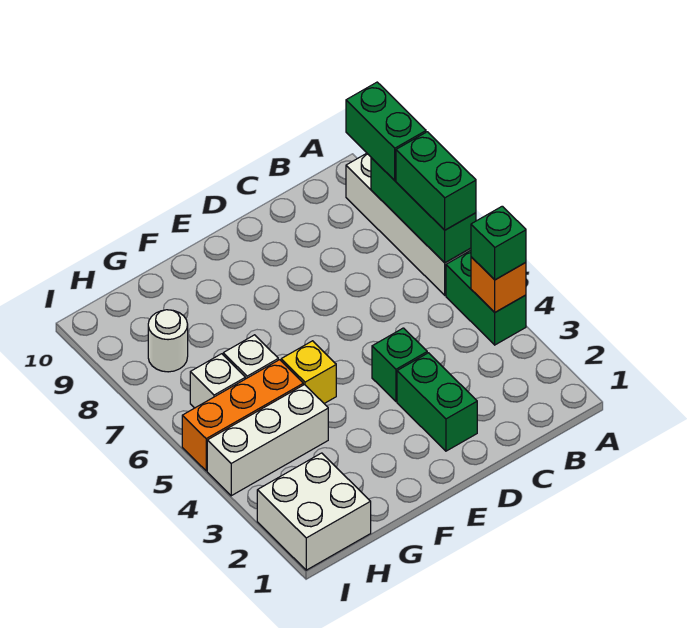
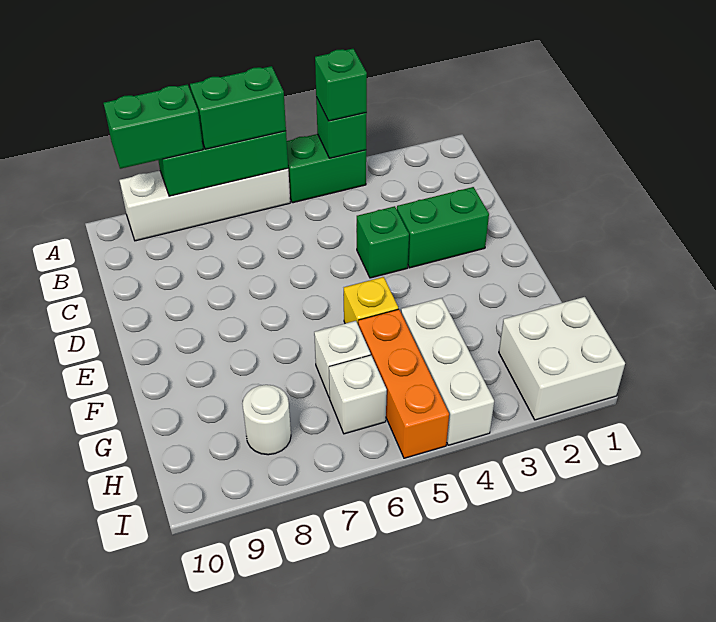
orange 1x1 brick [471,257,526,312] -> green 1x1 brick [316,97,367,158]

